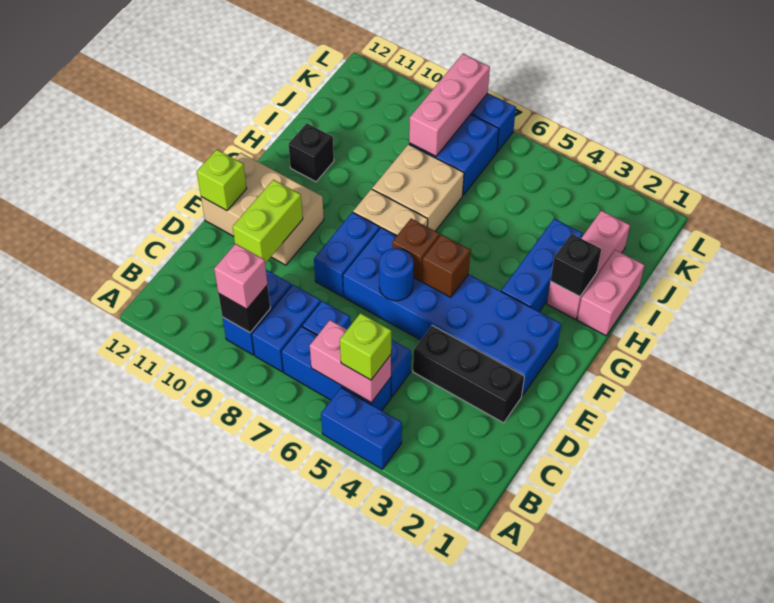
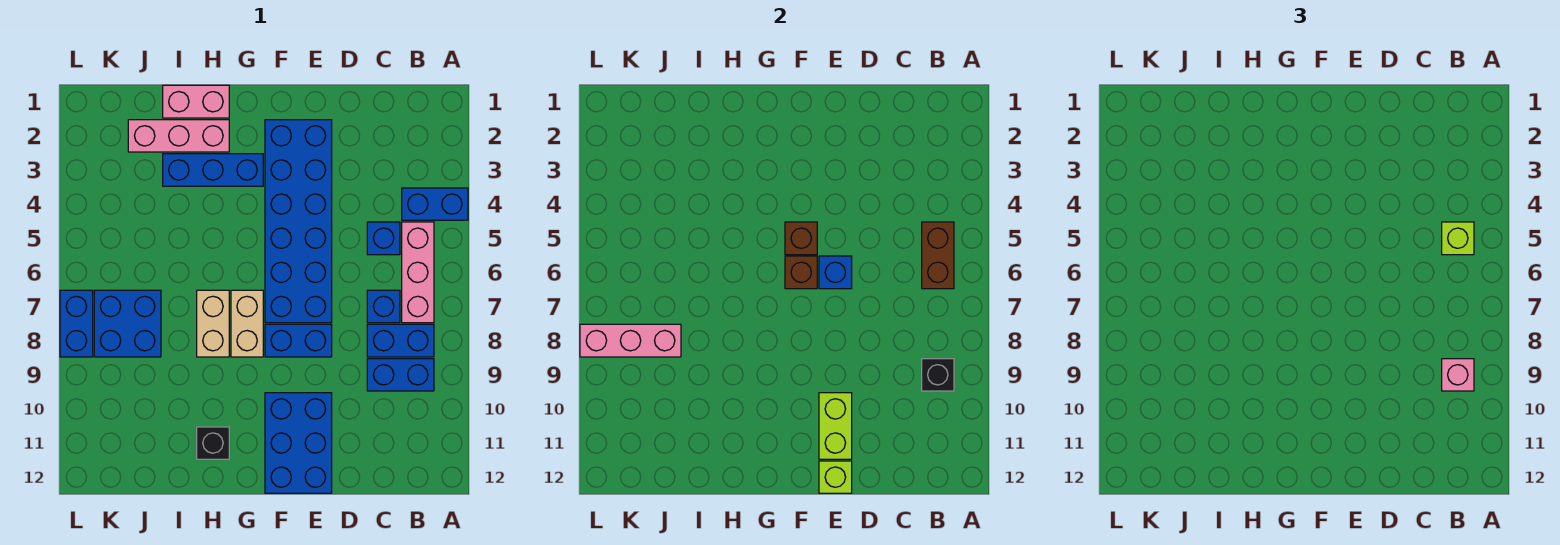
blue 1x2 brick [321,387,402,469] -> blue 1x2 brick turned to [402,188,468,220]
blue 1x3 brick [281,326,391,411] -> pink 1x3 brick [402,222,434,323]
pink 1x2 brick [310,320,391,403] -> brown 1x2 brick [922,222,954,289]
black 1x3 brick [413,325,524,423] -> none
lime 1x2 brick [233,180,303,263] -> lime 1x2 brick turned to [819,393,852,459]
blue 1x1 round brick [379,248,414,301] -> blue 1x1 brick [819,256,852,289]
tan 2x3 brick [201,153,324,265] -> blue 2x3 brick [265,393,332,493]
black 1x1 brick [550,234,601,297] -> none
tan 2x2 brick [372,144,464,231] -> tan 1x2 brick [197,290,229,357]

